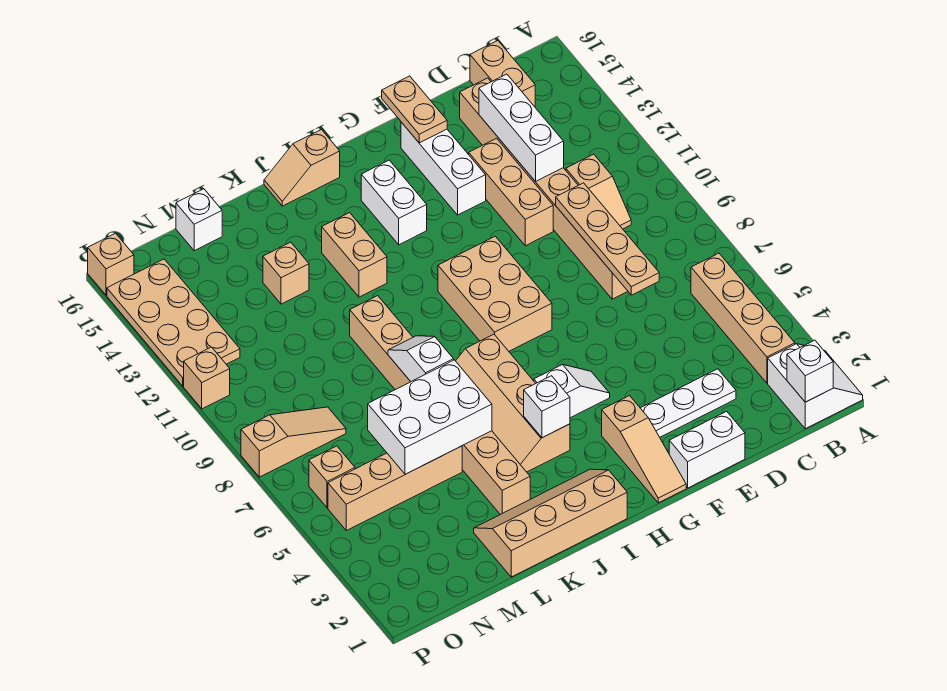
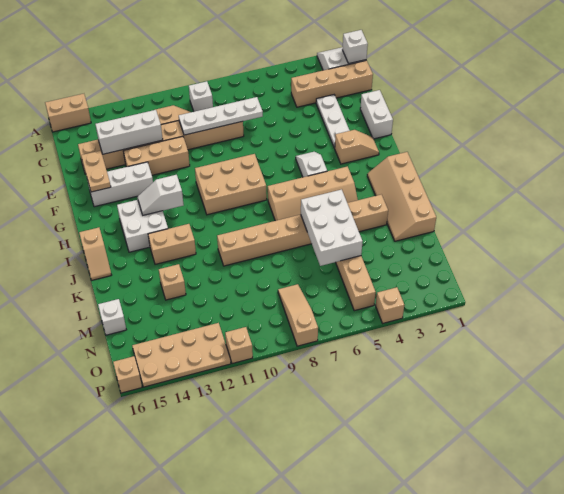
tan 1x4 brick [691,253,795,383] -> tan 1x4 brick moved to [291,60,373,107]
tan 1x2 brick [470,41,535,107] -> tan 1x2 brick moved to [45,94,91,132]
tan 1x4 plate [556,183,659,295] -> white 1x4 plate [179,97,263,135]
tan 1x2 plate [382,76,447,143] -> tan 1x2 plate turned to [81,151,111,192]
tan 1x3 slope [602,396,686,503] -> tan 1x2 slope [335,130,379,164]
white 1x2 brick [361,160,427,245] -> white 2x2 brick [117,200,168,252]
white 1x1 brick [524,376,570,438] -> white 1x1 brick moved to [189,81,213,112]
white 1x2 slope [388,336,454,382] -> white 1x2 slope moved to [138,175,184,215]
tan 1x1 brick [309,446,355,508] -> tan 1x1 brick moved to [376,287,404,323]

